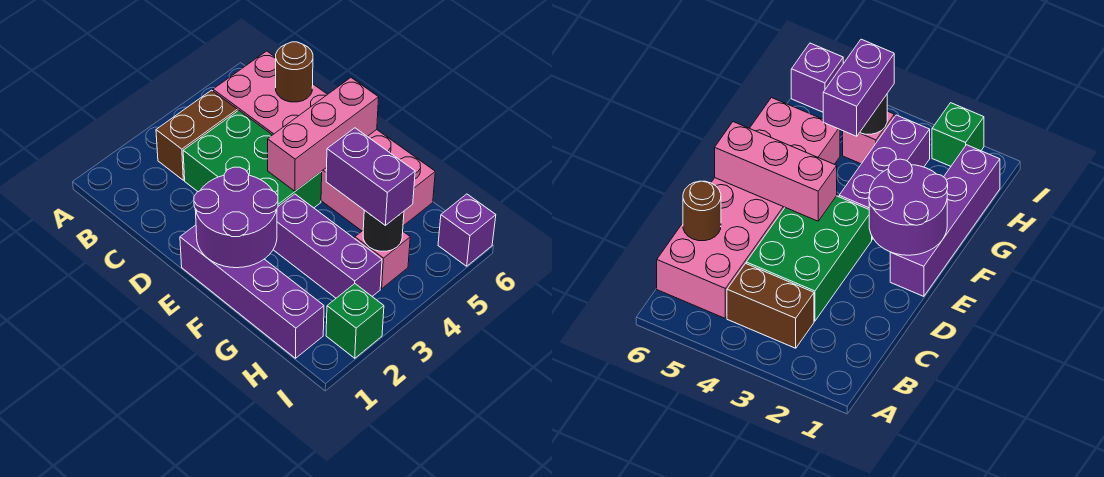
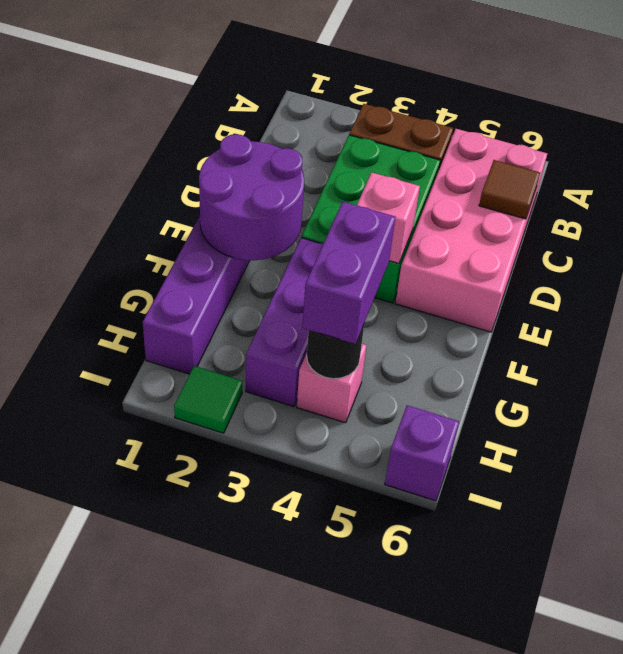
pink 2x6 brick [213,51,435,231] -> pink 2x4 brick [395,129,547,332]
brown 1x1 round brick [276,42,313,102] -> brown 1x1 tile [479,160,540,219]
pink 1x3 brick [268,78,379,191] -> pink 1x1 brick [357,172,420,263]
green 1x1 brick [326,284,384,358] -> green 1x1 tile [174,366,242,433]

